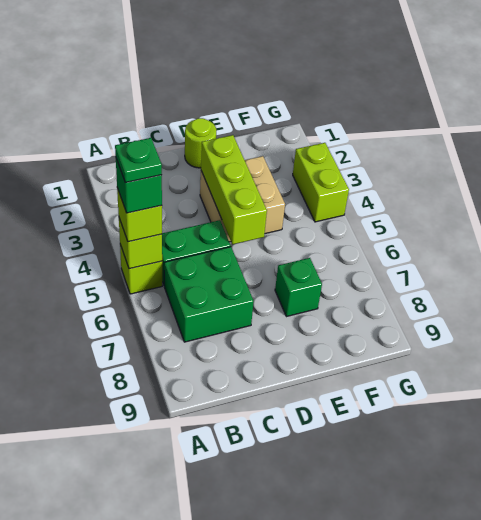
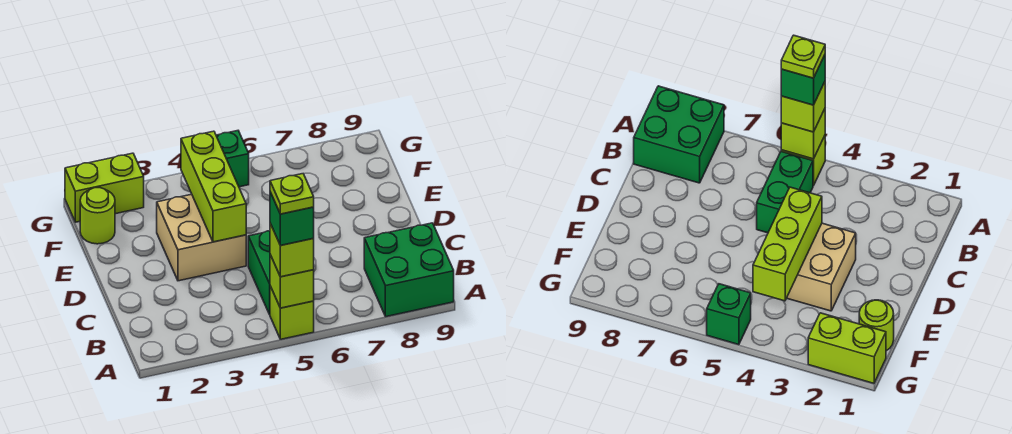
green 1x1 plate [115,138,162,183] -> lime 1x1 plate [270,174,314,214]
green 2x2 brick [164,247,254,342] -> green 2x2 brick moved to [364,223,454,317]
lime 1x1 round brick [185,118,216,168] -> lime 1x1 round brick moved to [80,188,115,244]
lime 1x3 brick [201,135,267,245] -> lime 1x3 brick turned to [181,131,246,242]
green 1x1 brick [275,258,322,317] -> green 1x1 brick moved to [216,131,249,187]
lime 1x2 brick [293,143,349,222] -> lime 1x2 brick moved to [65,153,144,222]

